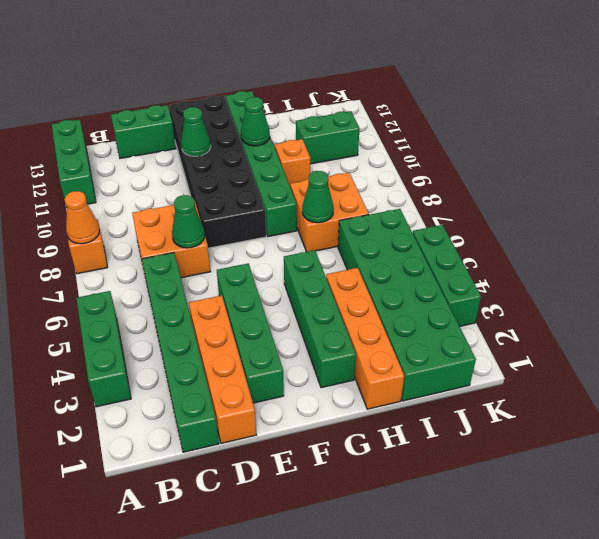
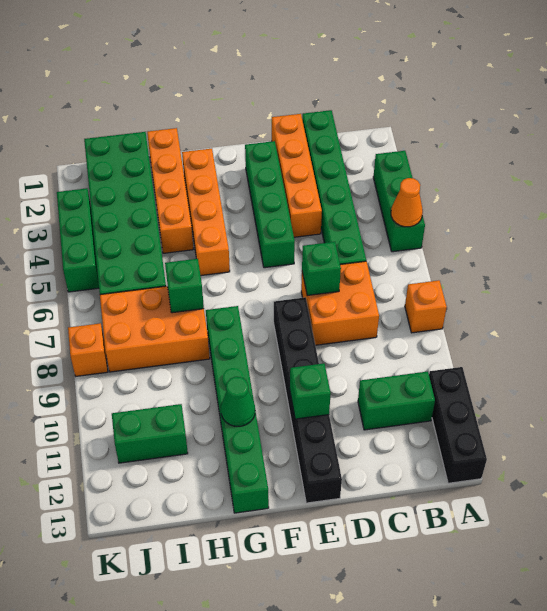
orange 1x1 cone [65,191,100,244] -> orange 1x1 cone moved to [391,178,423,227]
green 1x3 brick [52,120,96,204] -> black 1x3 brick [429,367,487,483]
green 1x2 brick [111,105,176,158] -> green 1x2 brick moved to [358,371,435,430]
green 1x1 cone [172,195,205,248] -> green 1x1 brick [302,242,341,295]
black 2x6 brick [169,96,266,248] -> black 1x6 brick [274,297,342,503]
green 1x1 cone [181,107,211,156] -> green 1x1 brick [290,363,331,419]
green 1x4 brick [284,250,356,388] -> orange 1x4 brick [182,149,230,276]
orange 2x2 brick [290,173,369,252] -> orange 2x3 brick [100,286,210,372]
green 1x1 cone [302,171,334,223] -> green 1x1 brick [165,259,204,313]
orange 1x1 brick [275,139,310,185] -> orange 1x1 brick moved to [68,323,108,376]

